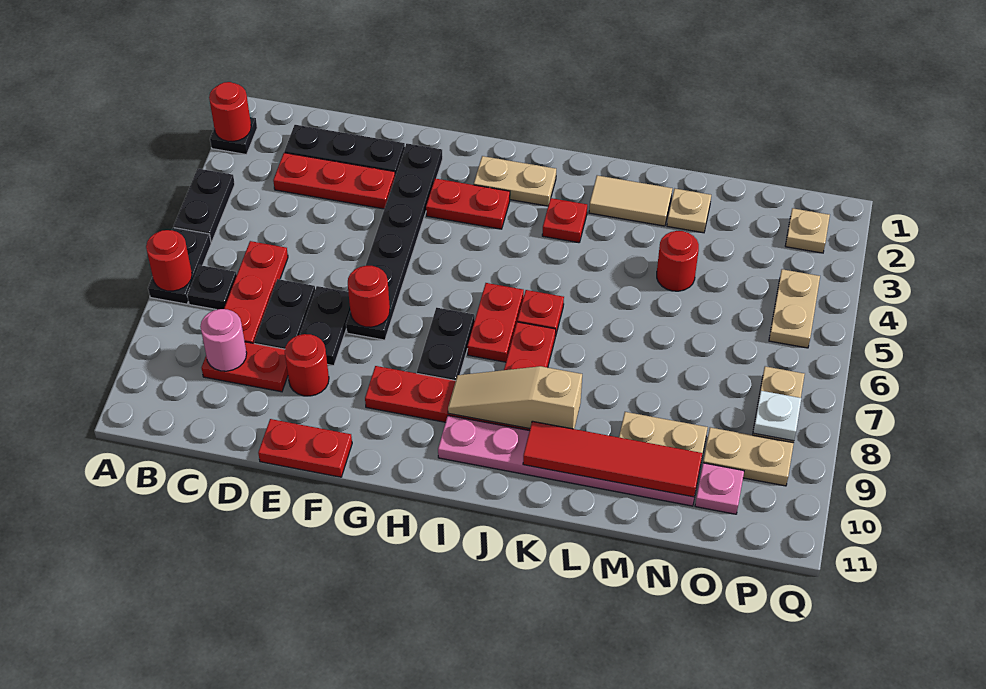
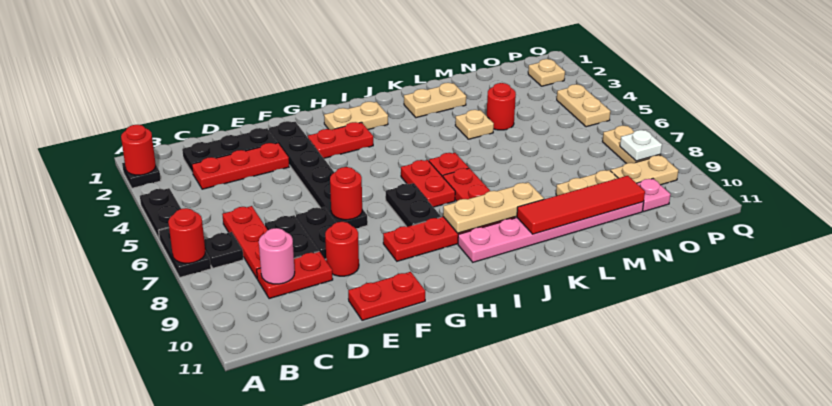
tan 1x3 slope [448,366,582,429] -> tan 1x3 plate [443,182,544,233]
red 1x1 plate [542,198,587,243] -> none
tan 1x2 tile [589,175,672,226] -> tan 1x2 plate [404,83,466,118]
tan 1x1 plate [667,189,711,233] -> tan 1x1 plate moved to [455,110,494,139]

